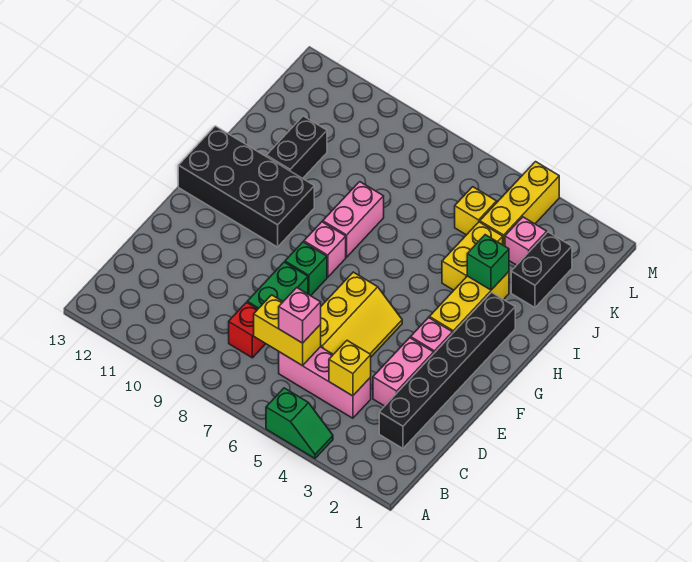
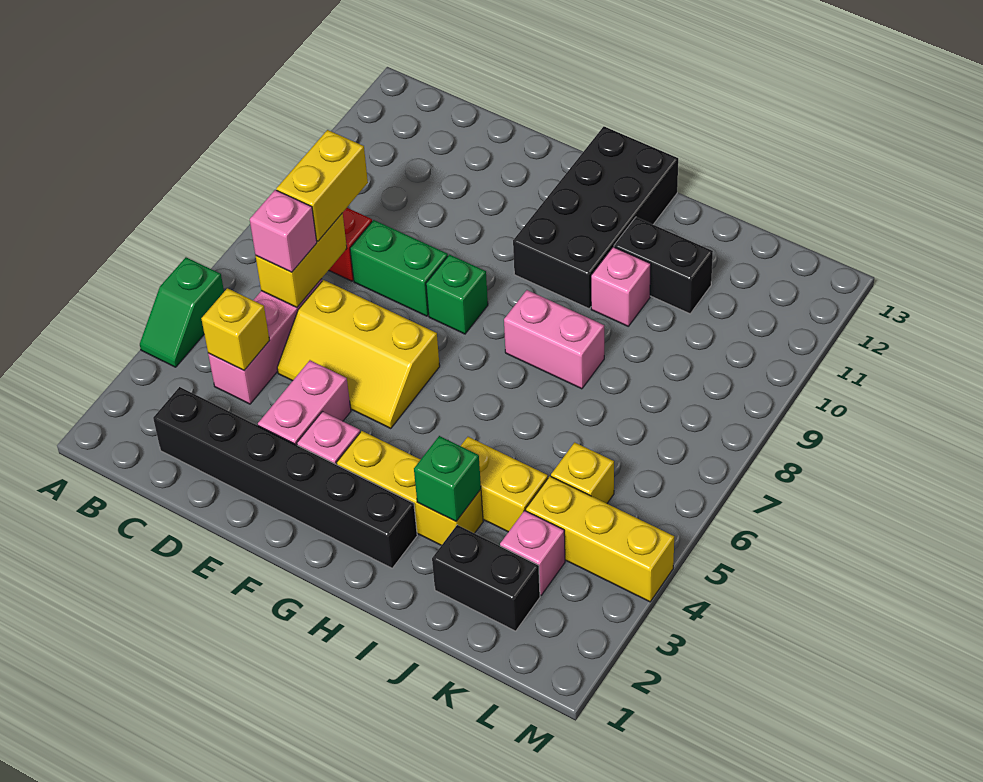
none -> yellow 1x2 brick [276,130,368,241]
pink 1x2 brick [373,338,434,406] -> pink 1x2 brick turned to [258,360,351,445]
pink 1x1 brick [304,222,346,277] -> pink 1x1 brick moved to [591,247,651,326]

